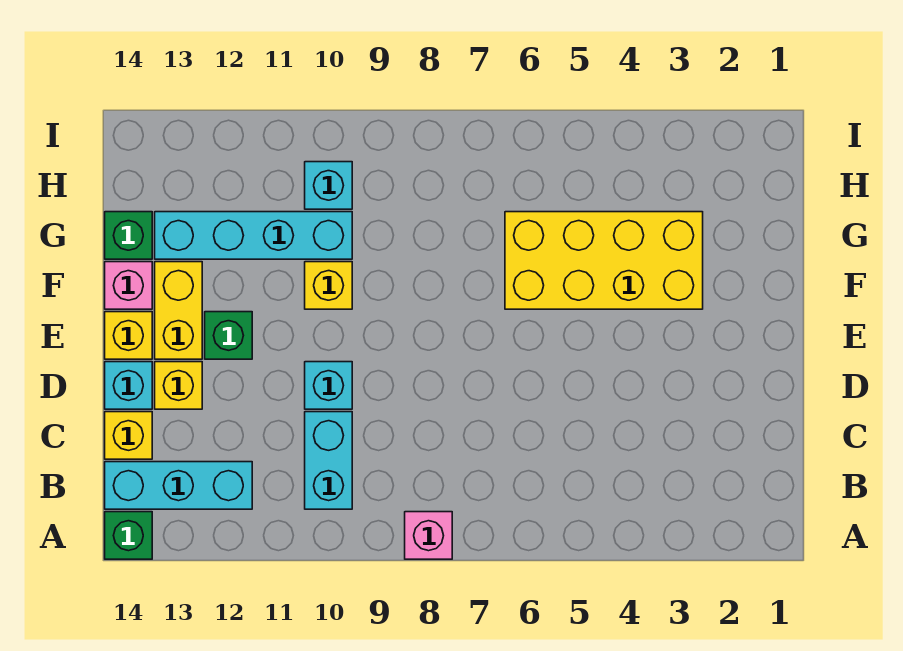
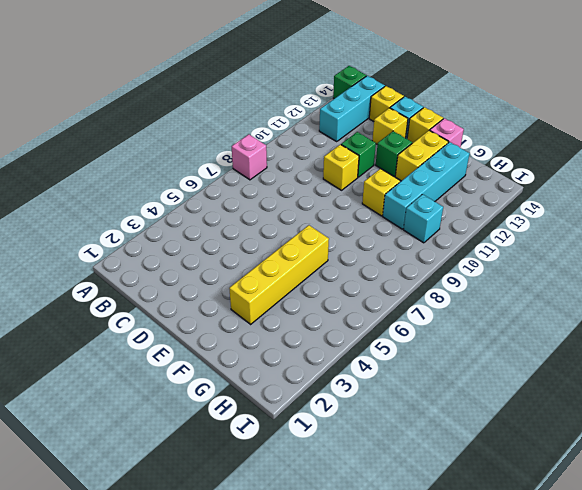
cyan 1x2 brick [305,412,352,509] -> none
cyan 1x1 brick [305,362,352,409] -> yellow 1x1 brick [323,144,359,190]
yellow 1x2 brick [155,262,202,359] -> yellow 1x2 brick turned to [395,130,448,181]
yellow 2x4 brick [505,212,703,309] -> yellow 1x4 brick [229,225,329,324]
green 1x1 brick [105,212,152,259] -> green 1x1 brick moved to [341,132,376,177]

